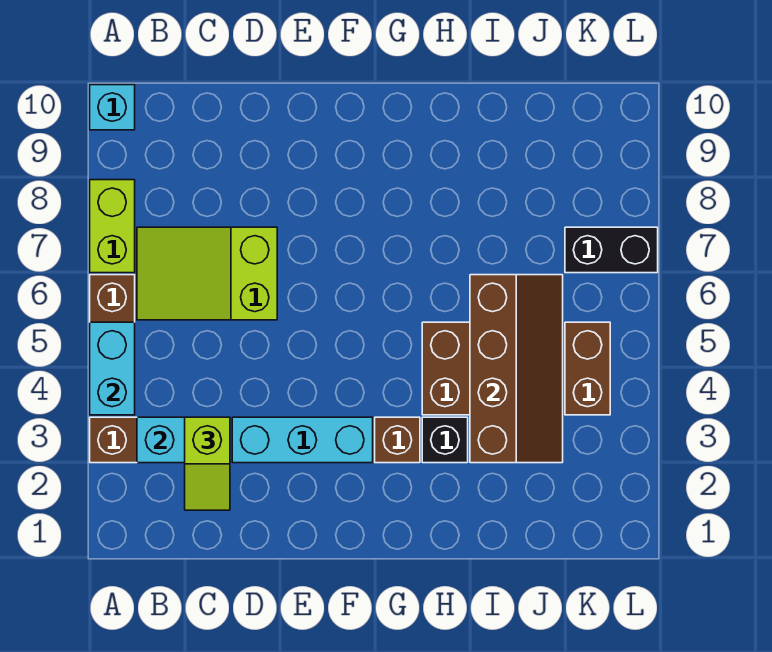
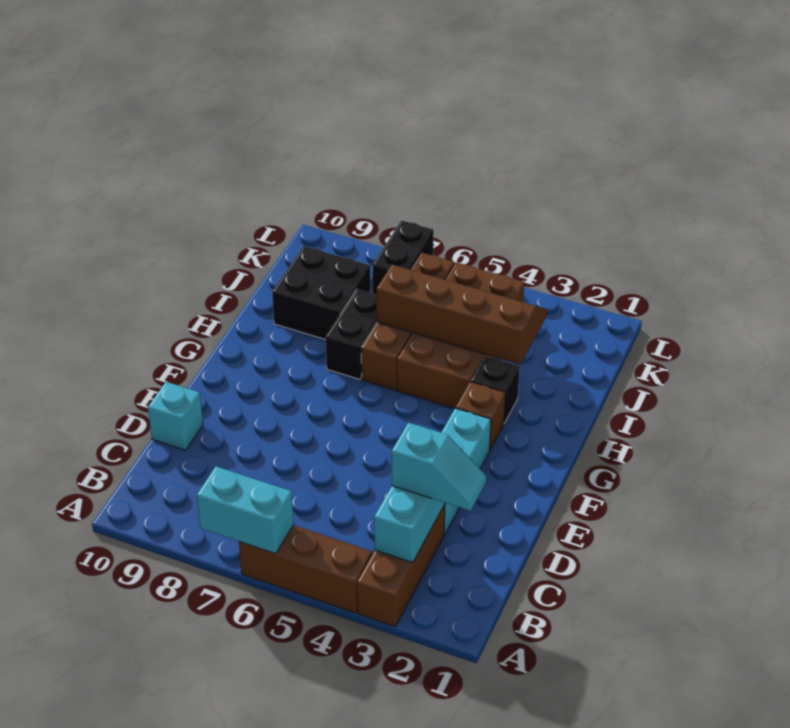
cyan 1x2 brick [90,322,135,415] -> cyan 1x2 brick moved to [197,466,294,554]
lime 1x2 brick [90,180,135,273] -> none
cyan 1x1 brick [90,85,135,130] -> cyan 1x1 brick moved to [148,382,203,450]
lime 2x3 slope [137,227,277,320] -> none
lime 1x2 slope [185,417,230,510] -> cyan 1x2 slope [392,423,486,511]
none -> brown 1x4 brick [361,253,454,390]
none -> black 1x2 brick [326,289,377,379]
none -> black 2x2 brick [272,246,370,340]

